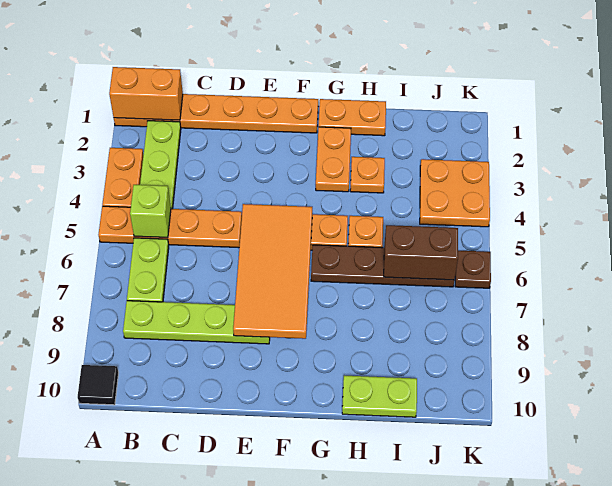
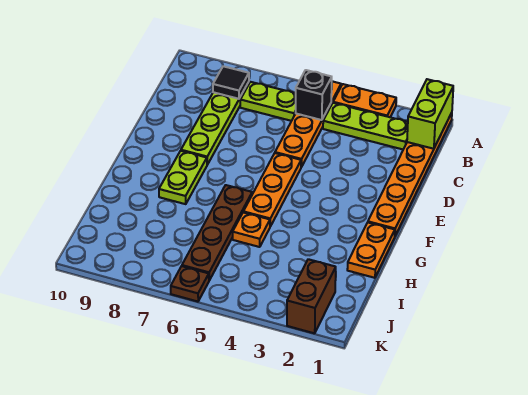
orange 1x2 brick [109,67,183,120] -> lime 1x2 brick [407,79,453,149]
black 1x1 tile [78,365,119,405] -> black 1x1 tile moved to [213,66,249,99]
lime 1x1 brick [130,185,171,238] -> black 1x1 brick [296,70,332,120]
orange 2x4 tile [233,204,312,339] -> none
orange 1x2 plate [316,127,351,192] -> none
orange 1x1 plate [350,157,385,193] -> none
lime 1x2 plate [342,376,417,417] -> lime 1x2 plate moved to [159,151,207,204]
brown 1x2 brick [384,225,458,280] -> brown 1x2 brick moved to [287,259,336,333]
orange 2x2 plate [420,159,490,227] -> none

